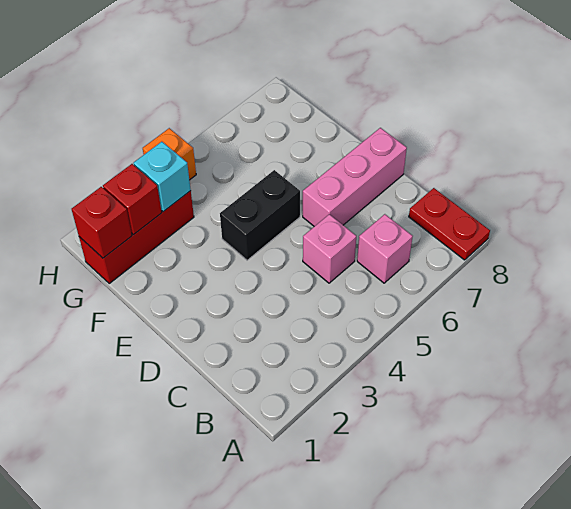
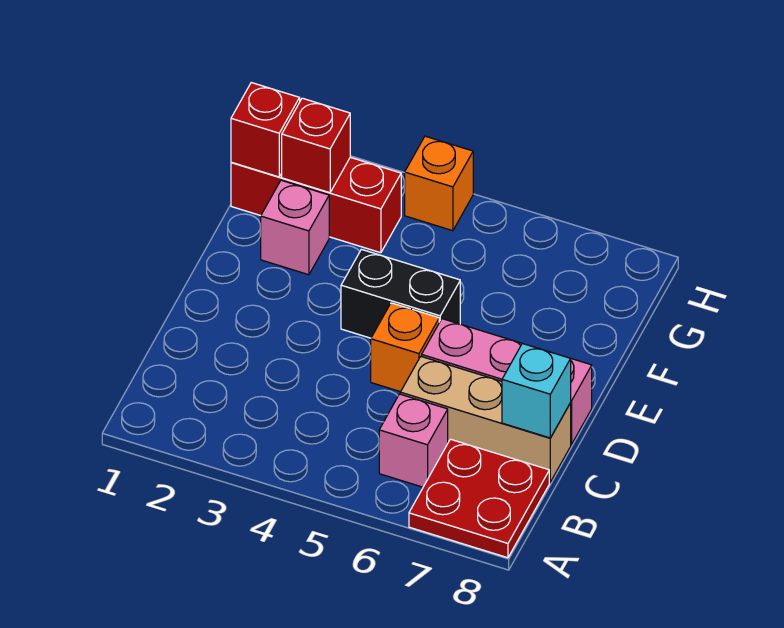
red 1x2 plate [409,188,490,260] -> red 2x2 plate [409,439,549,558]
pink 1x1 brick [303,214,356,283] -> pink 1x1 brick moved to [261,180,329,275]
none -> tan 1x3 brick [400,356,571,482]
none -> orange 1x1 brick [371,303,439,392]
cyan 1x1 brick [134,142,191,212] -> cyan 1x1 brick moved to [502,344,571,438]

